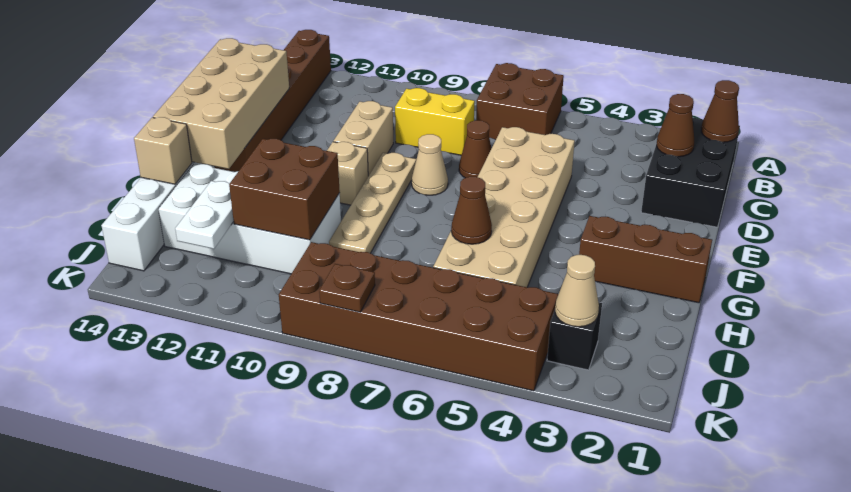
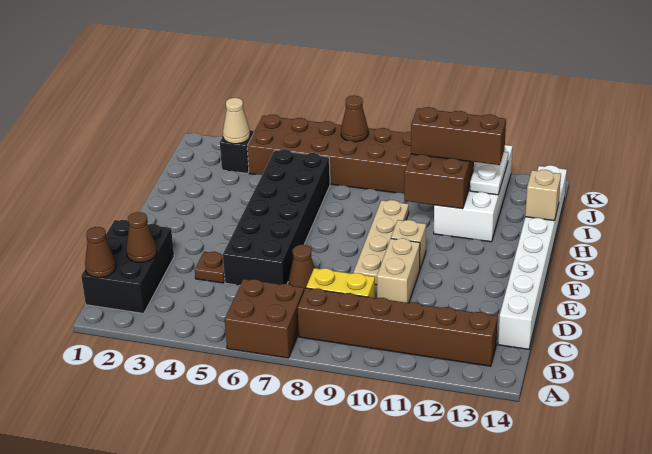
brown 1x6 brick [215,30,331,172] -> brown 1x6 brick turned to [298,288,498,366]
tan 2x6 brick [433,127,575,287] -> black 2x6 brick [223,149,330,285]
tan 2x4 brick [153,38,289,169] -> none
tan 1x1 cone [412,134,448,195] -> none
brown 1x3 brick [579,216,712,303] -> brown 1x3 brick moved to [411,107,506,165]
brown 1x1 cone [451,177,492,244] -> brown 1x1 cone moved to [341,96,368,142]
white 2x4 brick [159,164,341,274] -> white 2x4 brick turned to [434,145,513,242]
brown 1x1 plate [319,264,375,312] -> brown 1x1 plate moved to [195,252,225,283]

